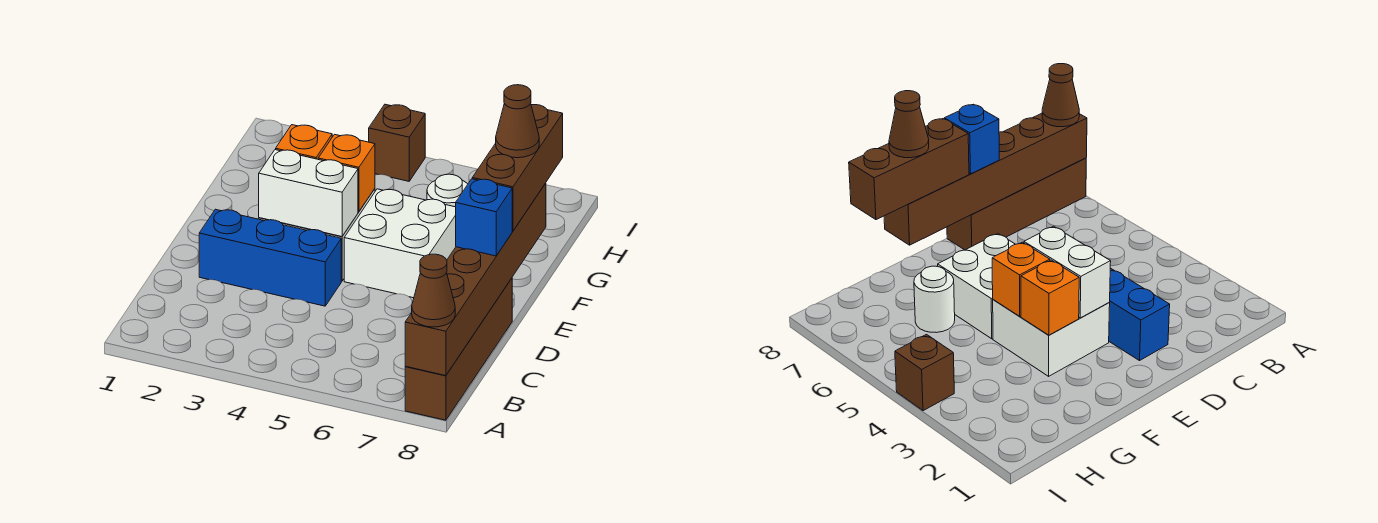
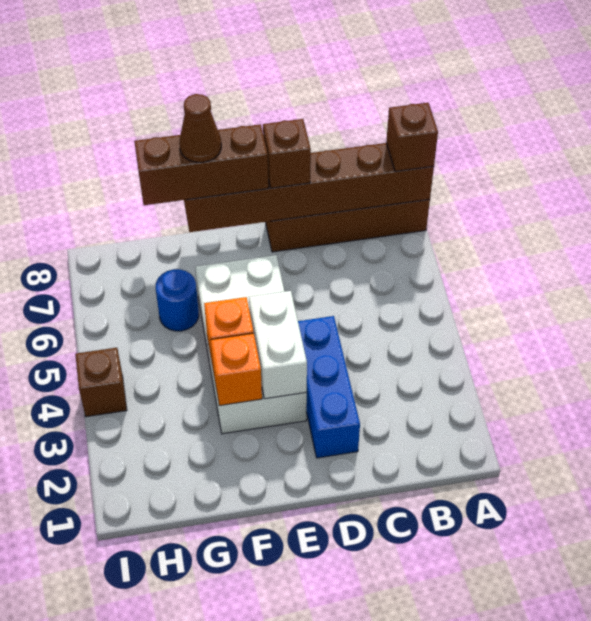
brown 1x1 cone [412,254,455,327] -> brown 1x1 brick [386,103,438,171]
blue 1x1 brick [456,179,512,256] -> brown 1x1 brick [263,119,311,188]
white 1x1 round brick [427,174,468,207] -> blue 1x1 round brick [156,269,199,331]

